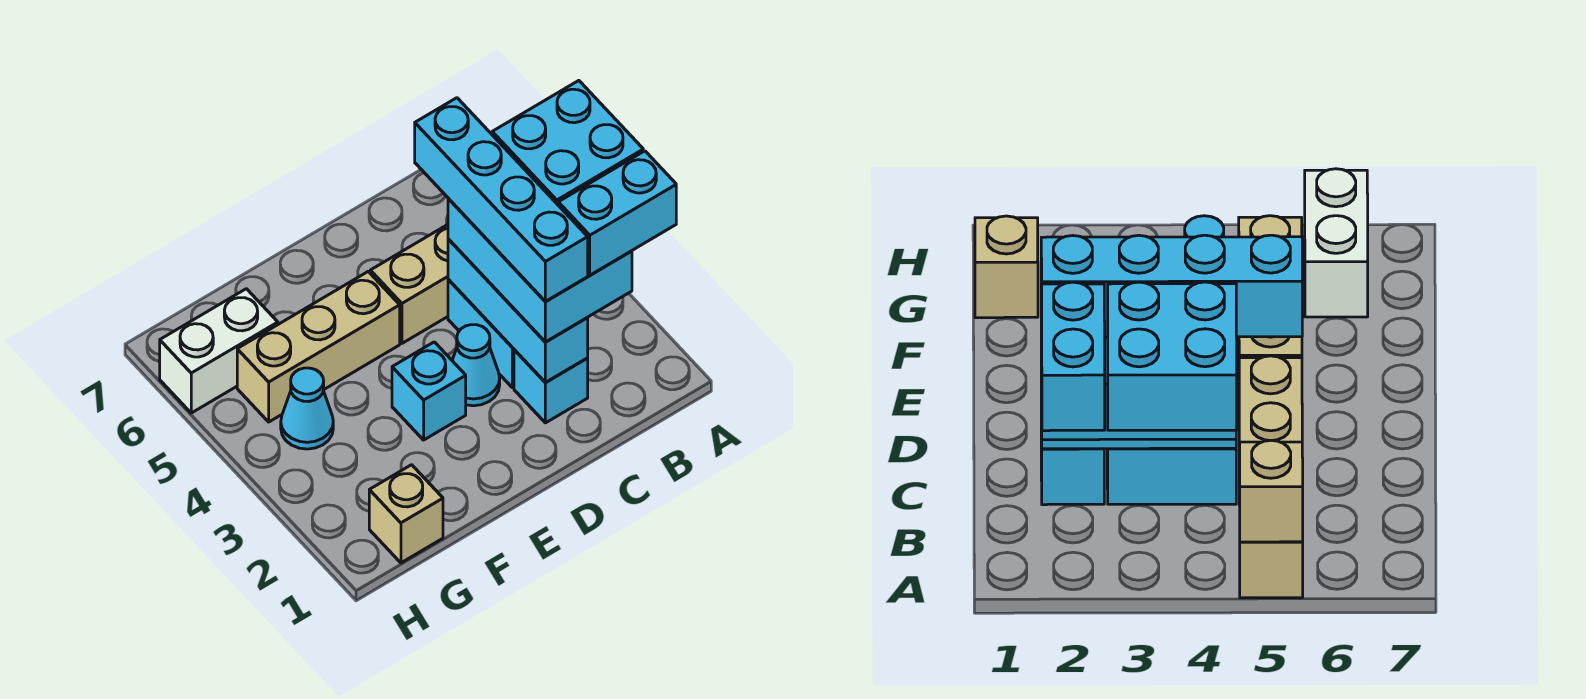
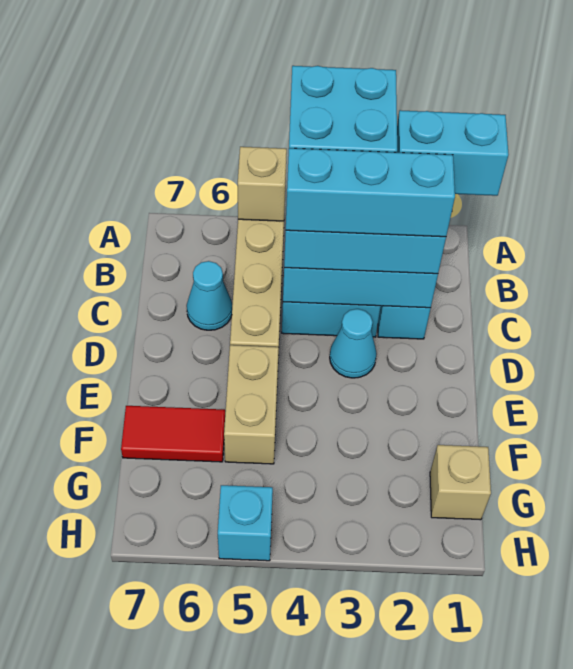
cyan 1x2 brick [558,151,676,275] -> cyan 1x2 brick turned to [397,110,509,196]
cyan 1x4 brick [415,98,588,301] -> cyan 1x3 brick [286,148,455,237]
cyan 1x1 brick [392,342,466,440] -> cyan 1x1 brick moved to [218,485,273,561]
tan 1x3 brick [237,272,400,422] -> tan 1x2 brick [224,345,279,464]
none -> red 1x2 tile [121,406,225,462]
cyan 1x1 cone [281,368,333,449] -> cyan 1x1 cone moved to [187,261,232,330]
white 1x2 brick [160,289,278,413] -> none

